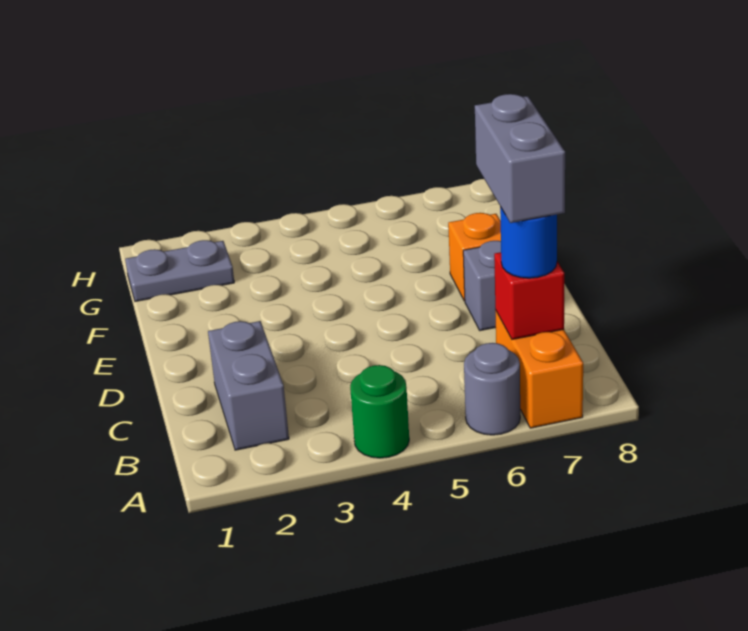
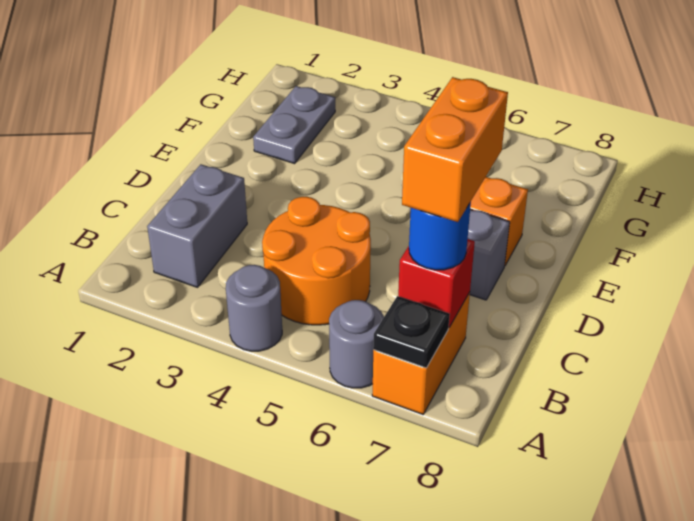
green 1x1 round brick [350,365,409,458] -> grey 1x1 round brick [226,265,282,351]
none -> black 1x1 plate [373,296,450,368]
none -> orange 2x2 round brick [262,197,371,325]
grey 1x2 brick [475,94,565,223] -> orange 1x2 brick [402,77,508,222]
grey 1x2 plate [125,240,234,301] -> grey 1x2 plate turned to [253,86,335,164]

